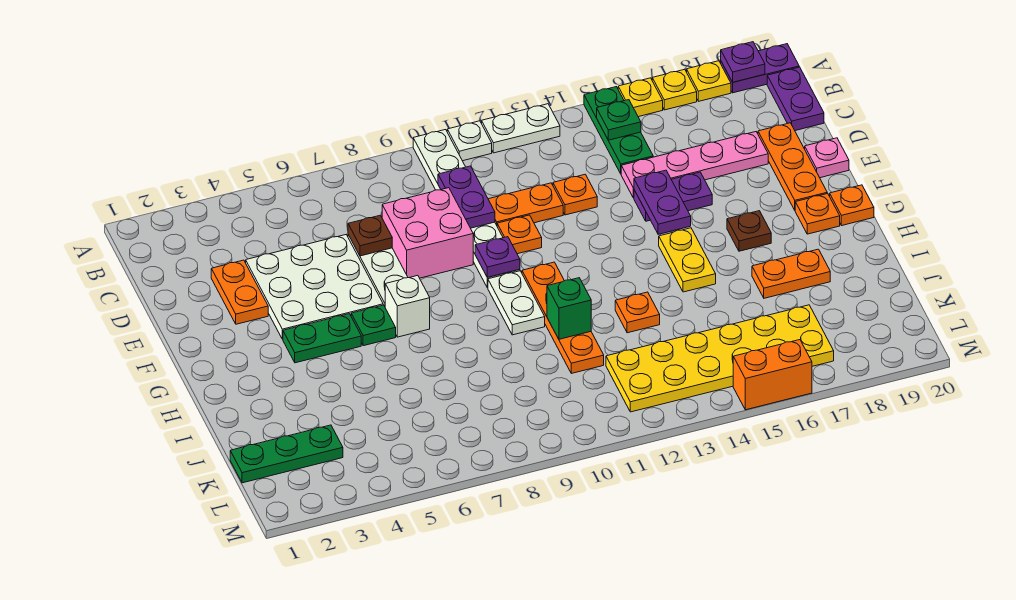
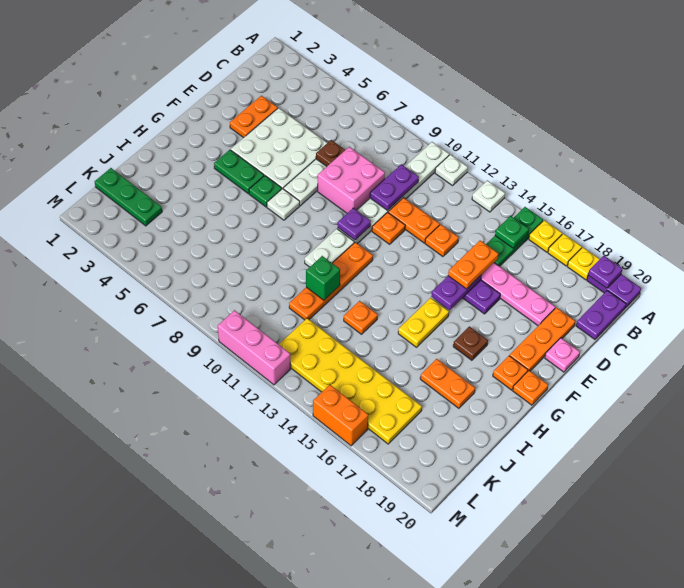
white 1x2 plate [482,104,560,153] -> white 1x1 plate [472,180,505,212]
none -> orange 1x2 plate [448,241,498,289]
white 1x1 brick [385,275,430,337] -> white 1x1 plate [267,189,300,220]
none -> pink 1x3 brick [218,310,291,385]

